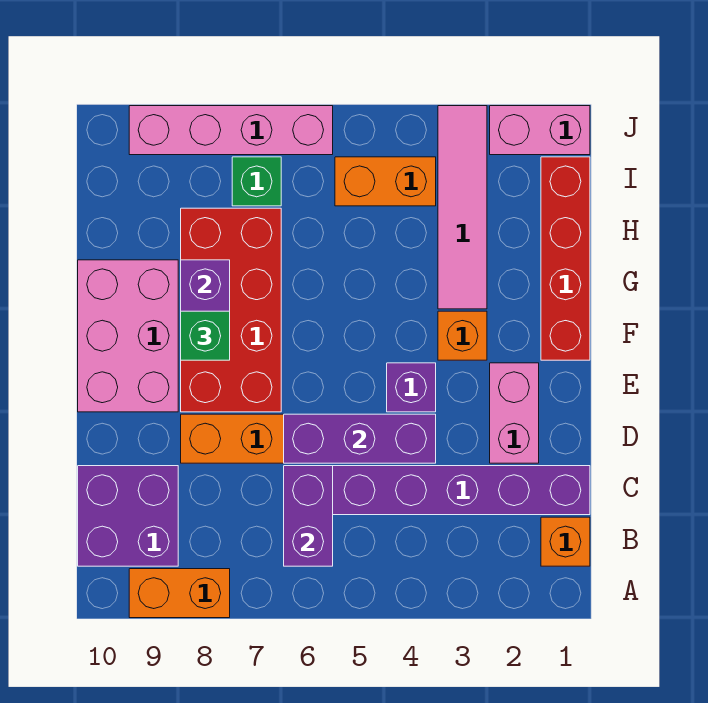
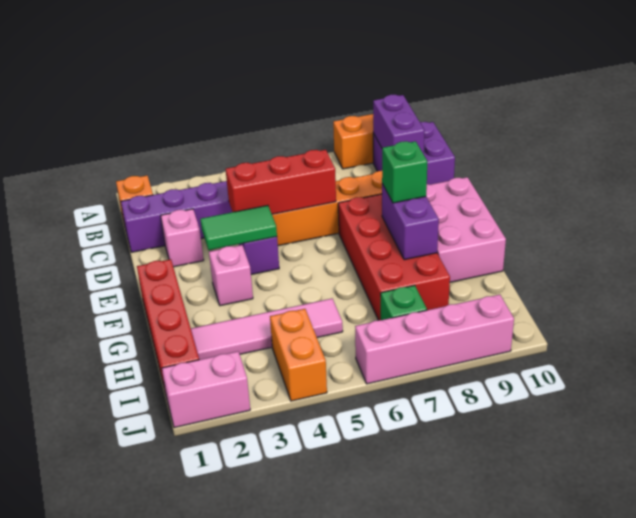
purple 1x2 brick [284,466,333,566] -> purple 1x2 brick moved to [373,95,424,154]
pink 1x2 brick [490,363,539,463] -> pink 1x1 brick [161,209,204,267]
purple 1x3 brick [284,414,436,463] -> red 1x3 brick [226,150,336,214]
none -> green 1x2 tile [200,205,277,250]
orange 1x1 brick [438,311,487,360] -> pink 1x1 brick [209,245,253,306]
pink 1x4 tile [438,106,487,309] -> pink 1x4 tile turned to [191,299,343,360]
orange 1x2 brick [335,157,436,206] -> orange 1x2 brick turned to [270,309,327,401]

